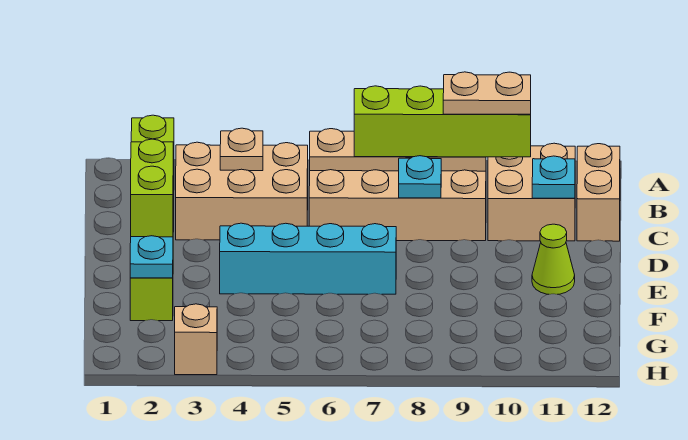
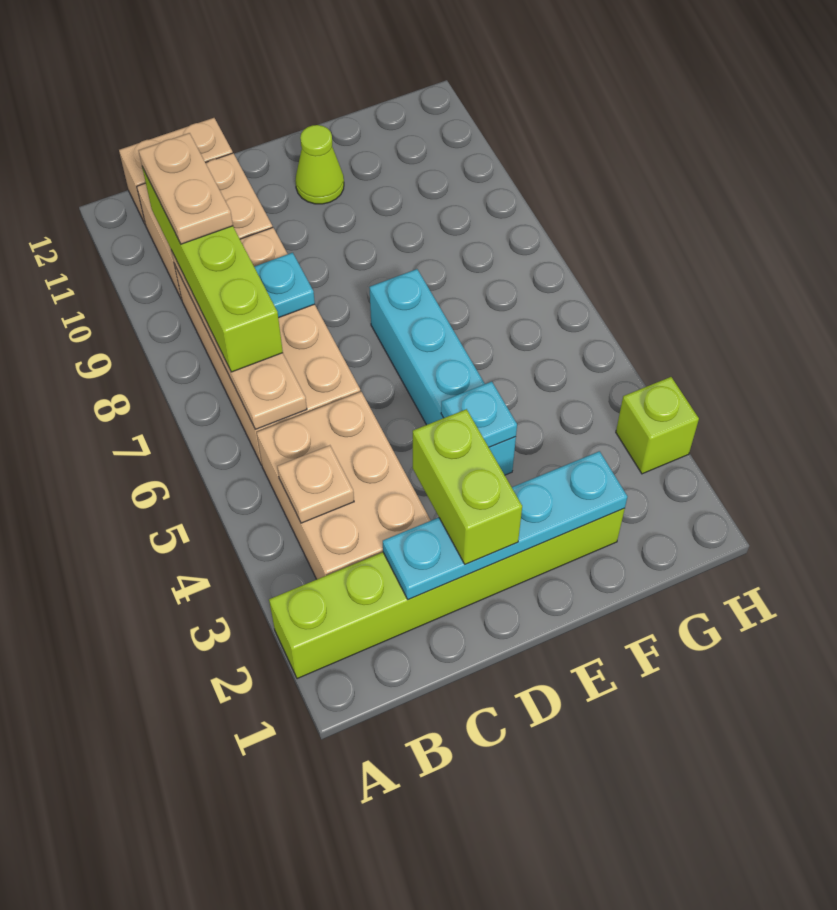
cyan 1x1 plate [532,156,575,198] -> cyan 1x1 plate moved to [441,382,517,447]
lime 1x2 brick [131,139,173,237] -> lime 1x2 brick turned to [413,409,522,564]
tan 1x1 brick [175,304,217,375] -> lime 1x1 brick [616,377,699,474]

